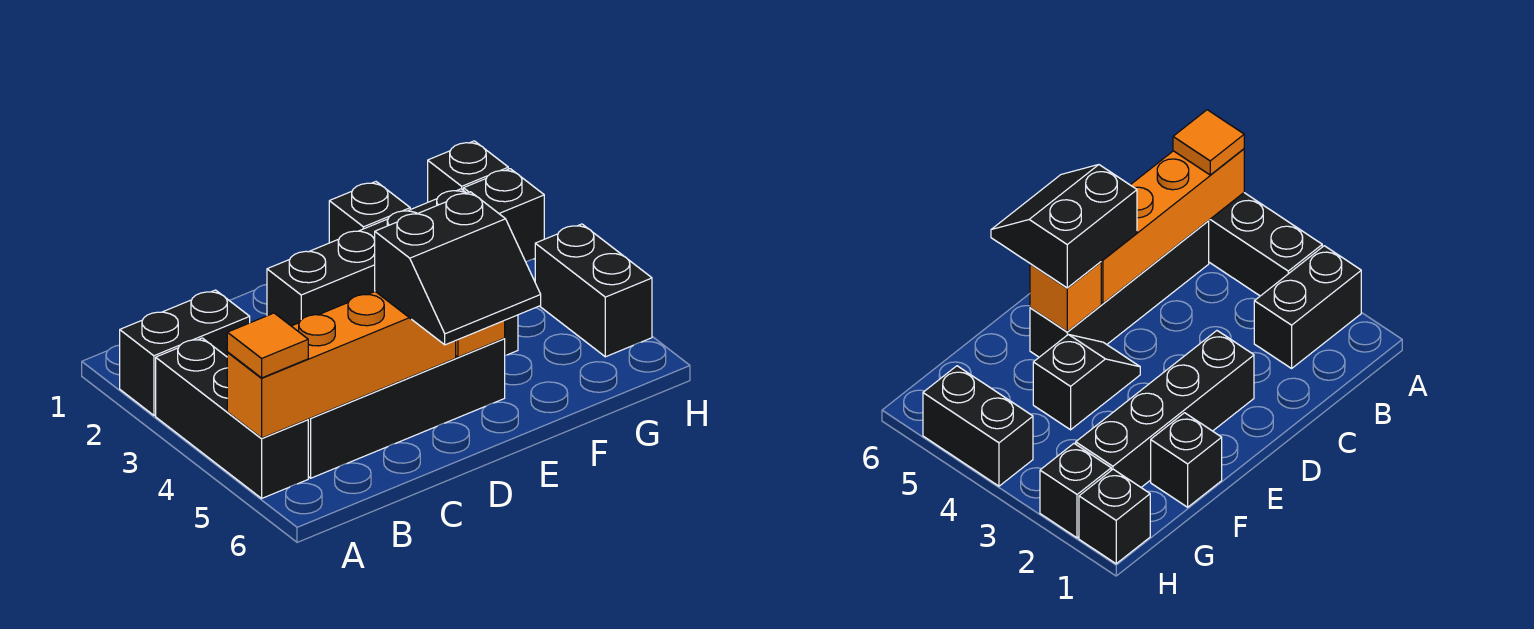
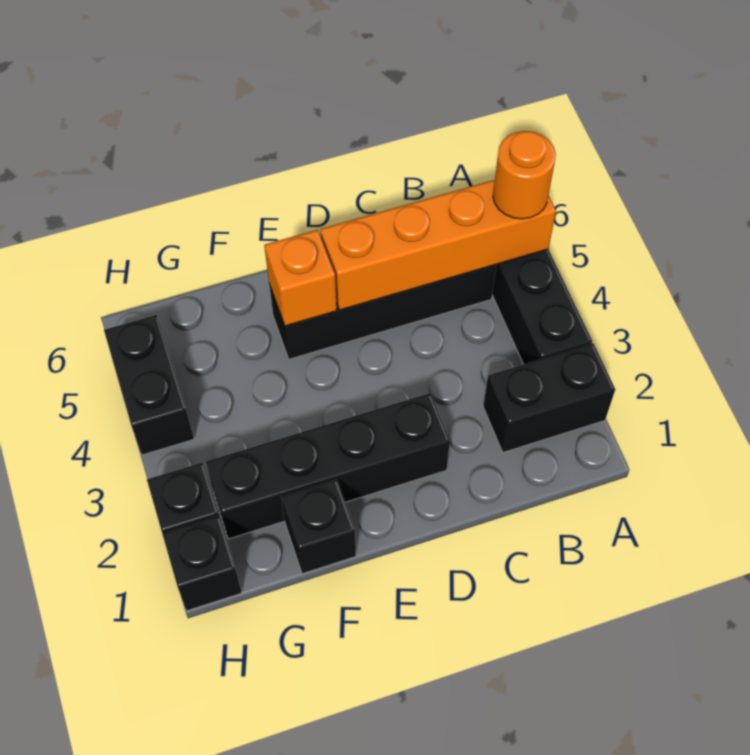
orange 1x1 tile [227,313,308,378] -> orange 1x1 round brick [493,131,556,219]
black 2x2 slope [375,192,541,345] -> none
black 1x2 slope [1033,335,1140,430] -> none

